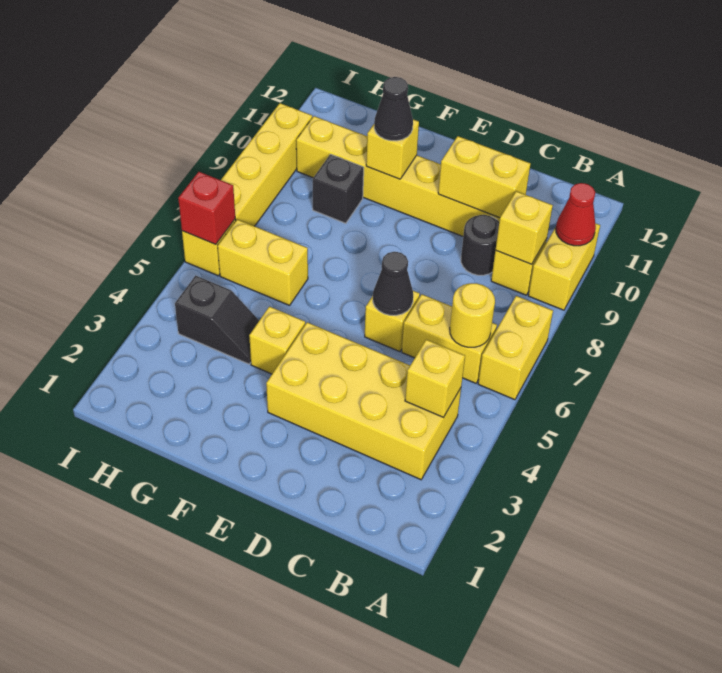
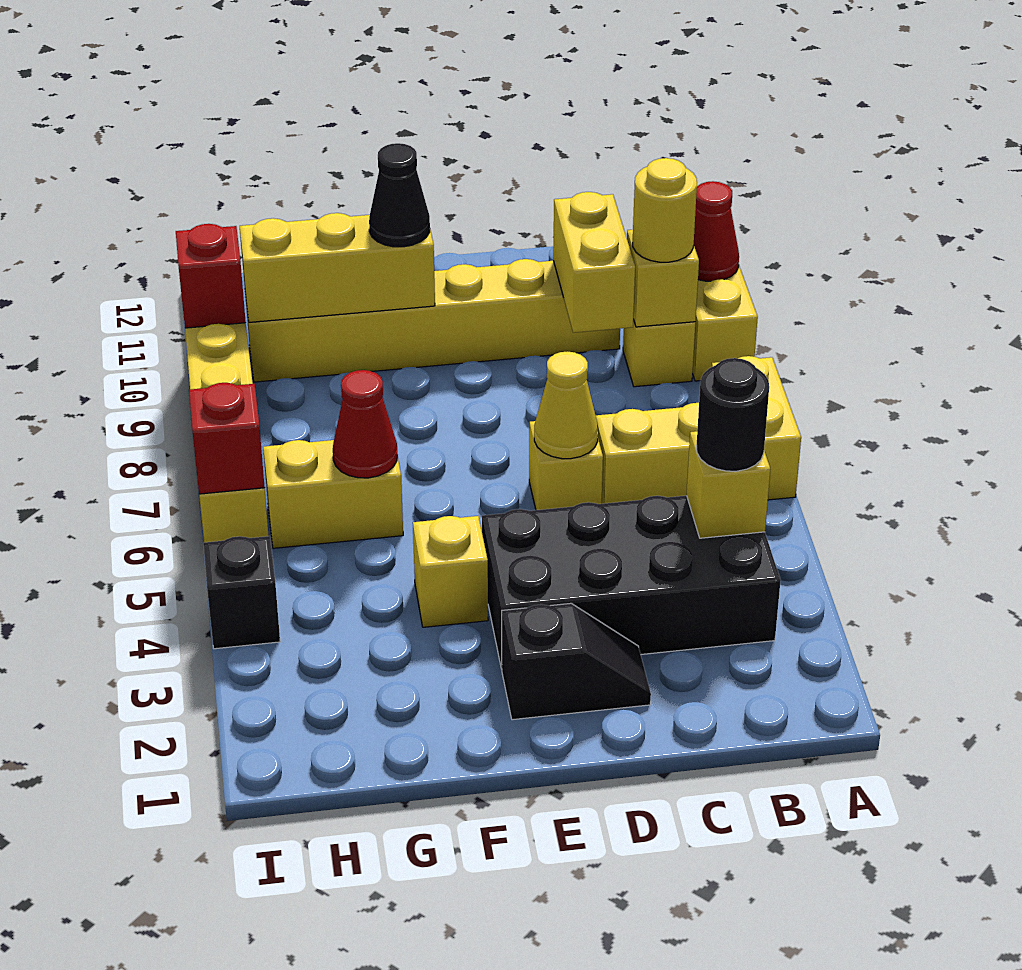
yellow 2x4 brick [266,322,461,480] -> black 2x4 brick [482,496,781,669]
yellow 1x1 round brick [450,283,495,347] -> yellow 1x1 round brick moved to [633,158,697,262]
black 1x1 round brick [461,215,499,275] -> black 1x1 round brick moved to [697,358,769,471]
yellow 1x2 brick [438,136,531,218] -> yellow 1x2 brick turned to [553,192,635,333]
black 1x1 cone [373,252,413,315] -> yellow 1x1 cone [534,352,598,459]
yellow 1x1 brick [366,119,419,179] -> yellow 1x3 brick [240,213,435,322]
black 1x2 slope [175,276,259,364] -> black 1x2 slope moved to [502,603,651,720]
none -> red 1x1 cone [333,370,397,478]
black 1x1 brick [313,154,364,223] -> black 1x1 brick moved to [203,536,280,649]
none -> red 1x1 brick [176,224,246,328]

